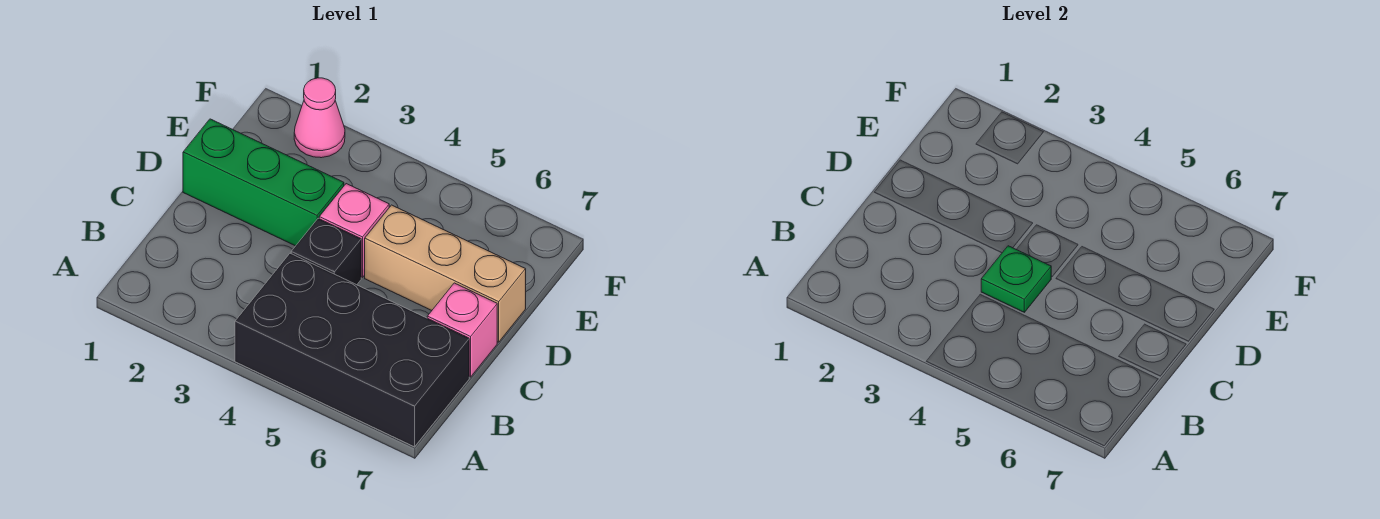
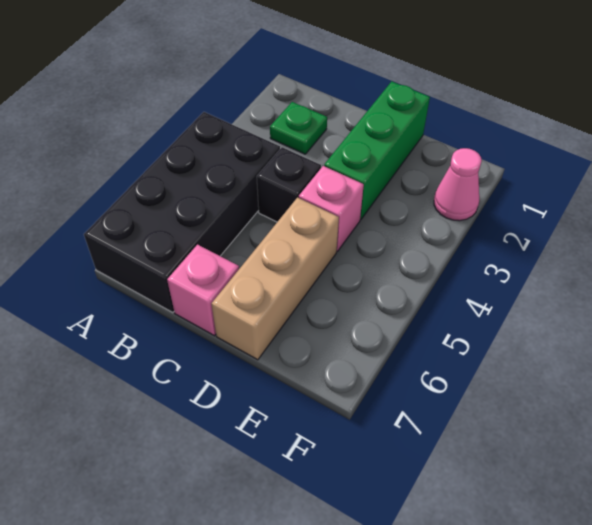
green 1x1 plate [981,246,1051,312] -> green 1x1 plate moved to [270,102,327,154]

